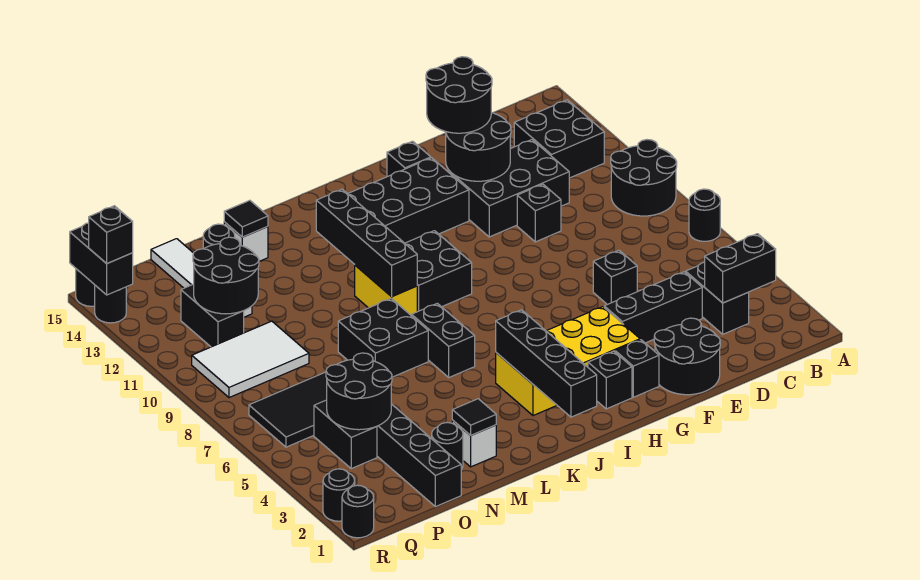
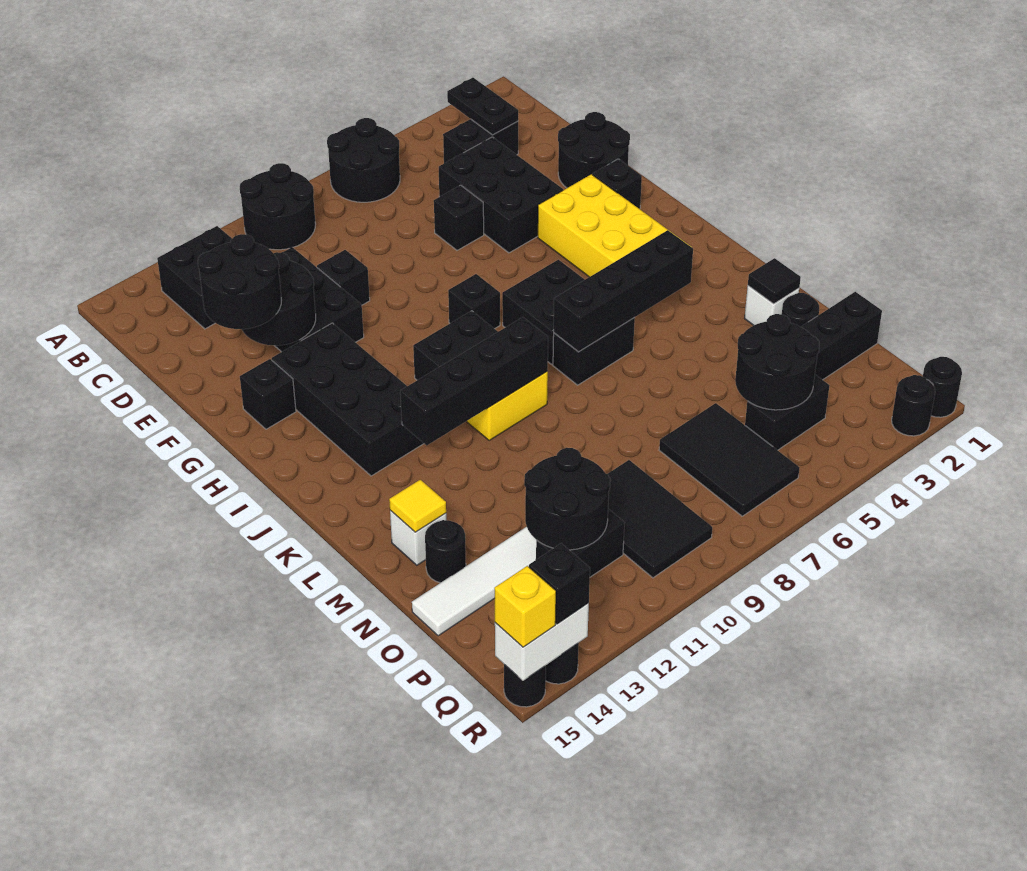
black 1x1 round brick [689,189,720,241] -> black 2x2 round brick [327,118,400,202]
black 1x2 brick [705,234,776,303] -> black 1x2 plate [447,78,518,135]
black 1x3 brick [604,272,702,343] -> black 2x3 brick [439,137,563,253]
black 1x1 brick [588,351,632,409] -> black 1x1 brick moved to [448,274,500,329]
black 1x4 brick [496,310,597,417] -> black 1x4 brick moved to [554,230,693,352]
black 2x2 brick [338,299,428,377] -> black 2x2 brick moved to [502,260,585,364]
black 1x1 tile [224,200,268,237] -> yellow 1x1 tile [389,480,446,532]
white 2x3 tile [192,321,309,398] -> black 2x3 tile [607,460,712,578]
black 1x2 brick [70,223,133,295] -> white 1x2 brick [495,603,589,681]
none -> yellow 1x1 brick [494,566,556,647]

